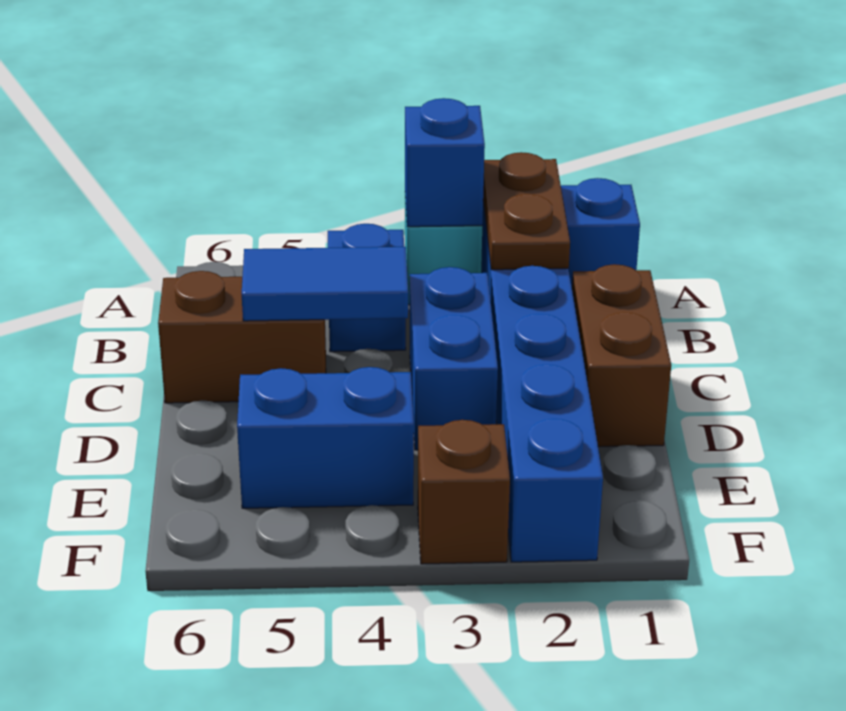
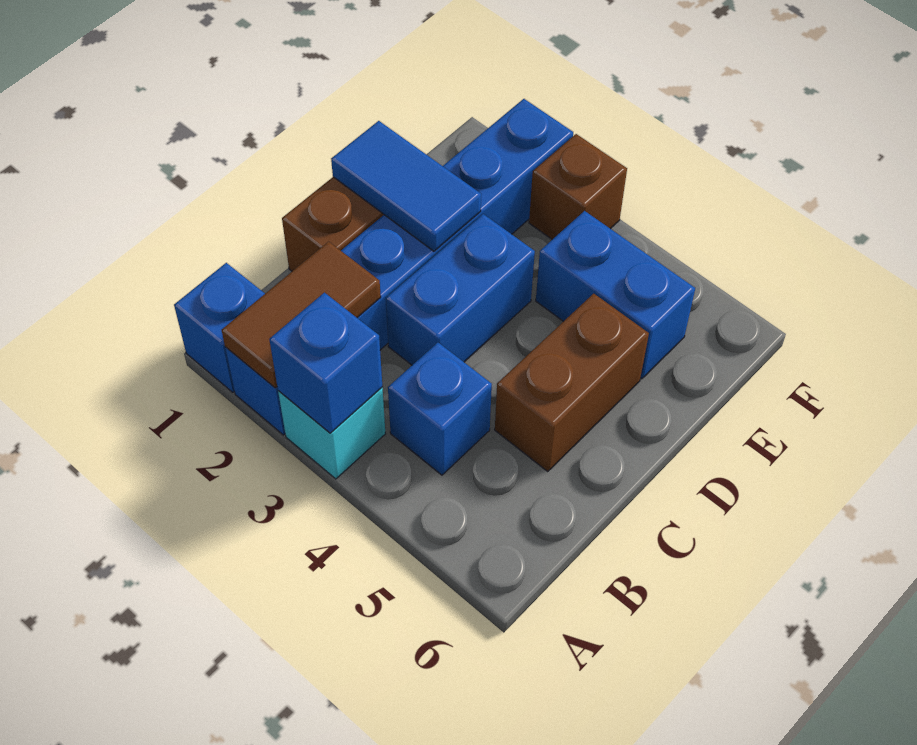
brown 1x2 plate [483,152,570,270] -> brown 1x2 tile [222,242,381,388]
blue 1x2 tile [242,247,408,321] -> blue 1x2 tile moved to [331,121,481,251]
brown 1x2 brick [158,271,326,403] -> brown 1x2 brick turned to [495,294,649,472]

